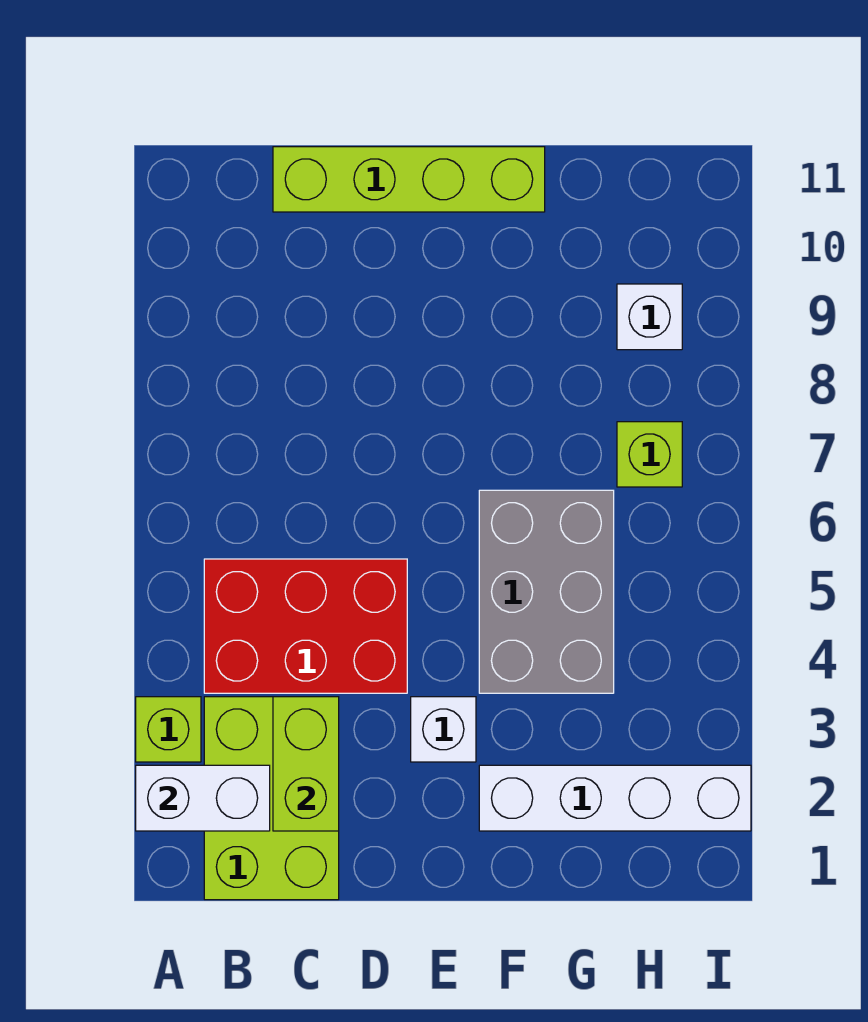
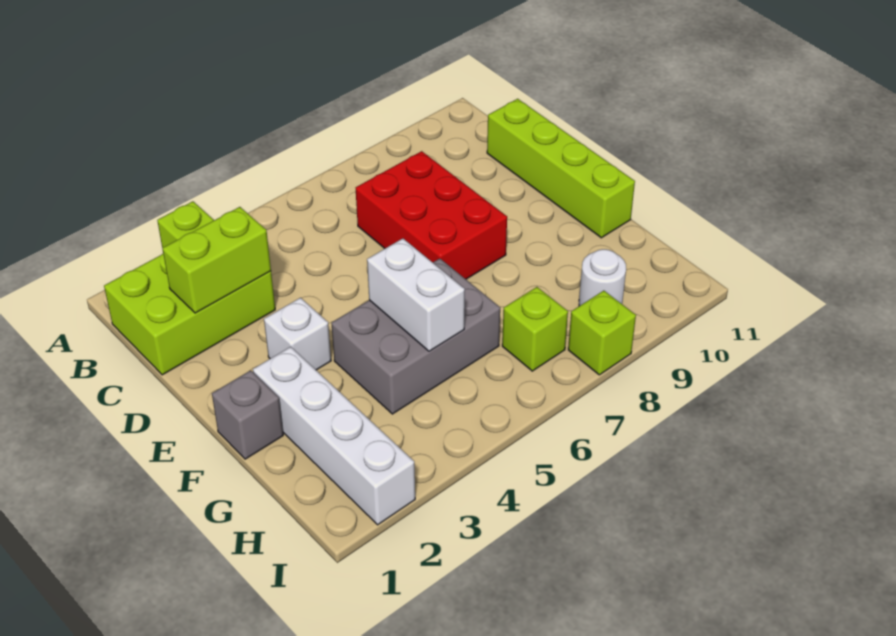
white 1x2 brick [136,765,270,831] -> white 1x2 brick moved to [367,239,465,351]
red 2x3 brick [204,559,407,693] -> red 2x3 brick moved to [356,151,507,279]
none -> grey 1x1 brick [212,370,283,459]
white 1x1 brick [617,284,682,350] -> white 1x1 round brick [579,249,626,306]
none -> lime 1x1 brick [568,291,636,375]

